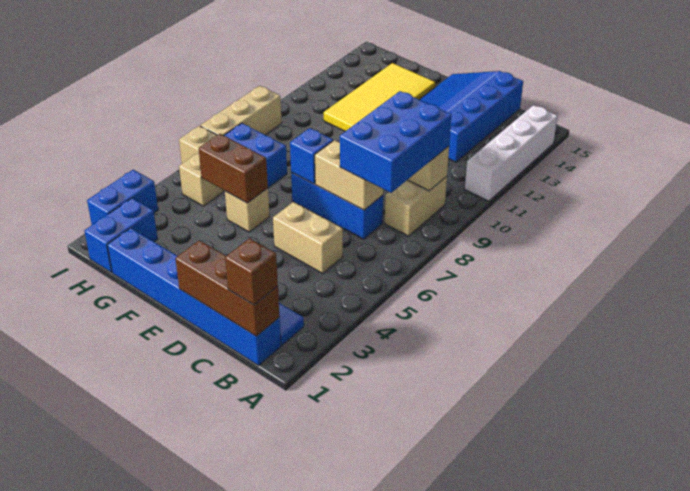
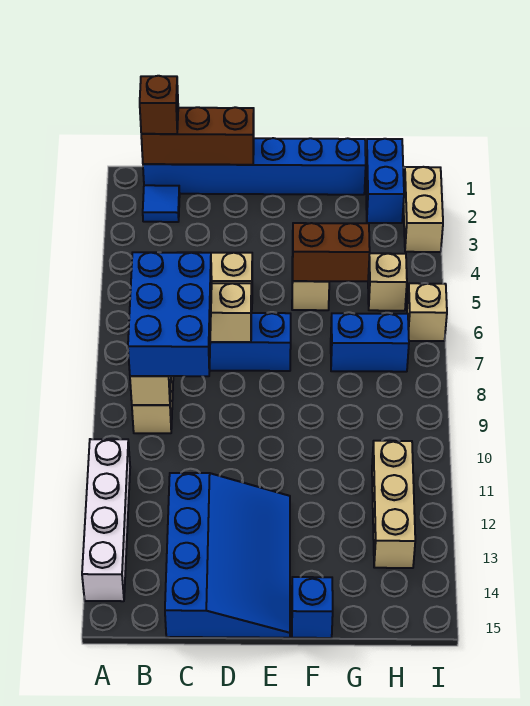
blue 1x1 brick [290,128,333,184] -> blue 1x1 brick moved to [292,577,333,638]
yellow 2x4 tile [324,63,435,131] -> none
blue 1x2 brick [87,170,158,225] -> tan 1x2 brick [403,167,443,252]
tan 1x3 brick [200,86,282,136] -> tan 1x3 brick moved to [372,441,415,568]

